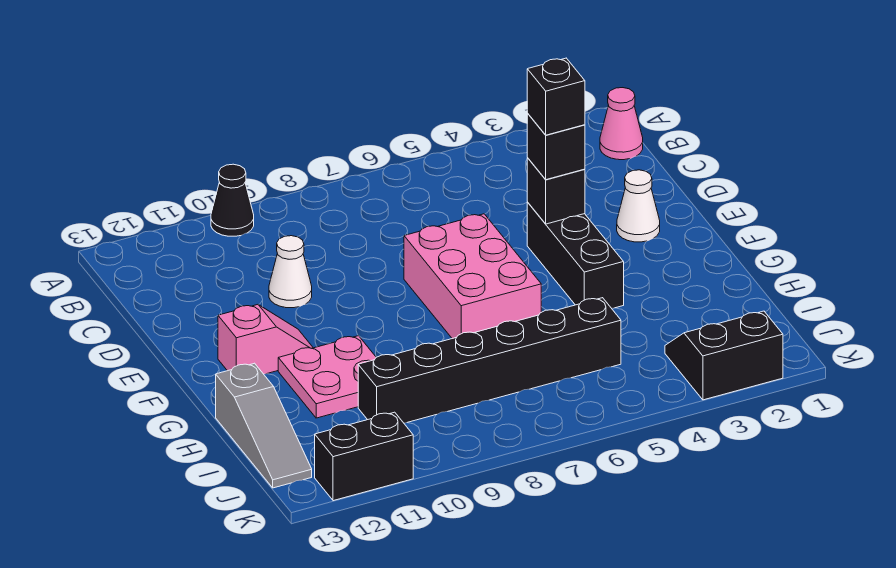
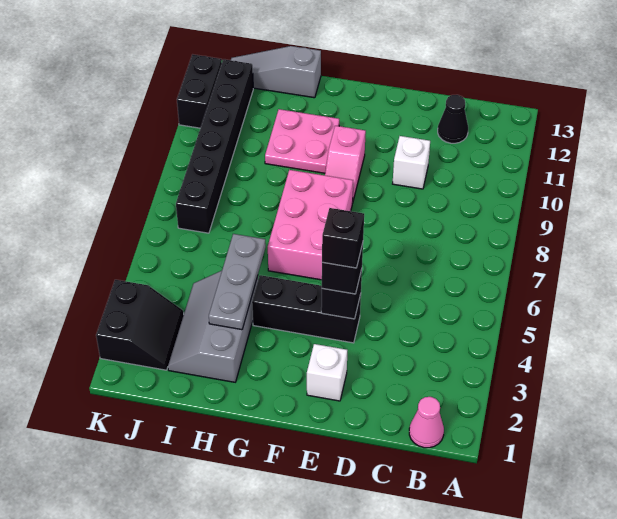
black 1x1 cone [211,164,254,236] -> black 1x1 cone moved to [438,95,468,143]
white 1x1 cone [269,236,312,308] -> white 1x1 brick [393,136,430,189]
white 1x1 cone [617,170,660,242] -> white 1x1 brick [307,344,347,401]
pink 2x3 brick [404,214,541,339] -> pink 2x3 brick turned to [268,170,353,280]
pink 1x2 slope [218,305,313,374] -> pink 1x2 slope moved to [325,126,366,203]
none -> grey 2x3 slope [168,271,258,382]
none -> grey 1x3 plate [209,234,266,330]
black 1x6 brick [358,298,621,423] -> black 1x6 brick moved to [176,59,253,233]

